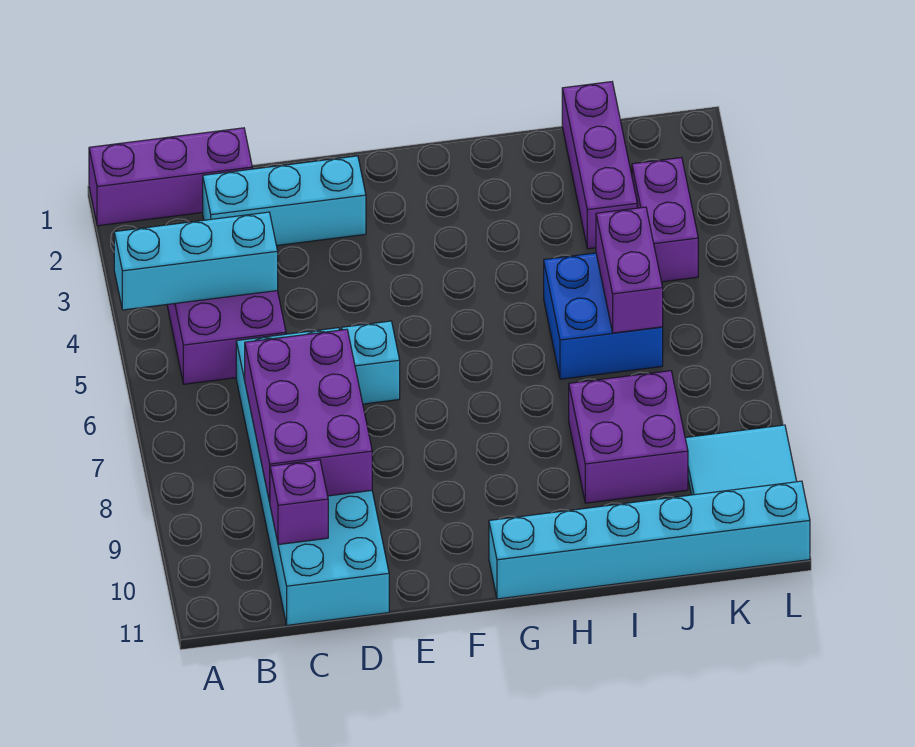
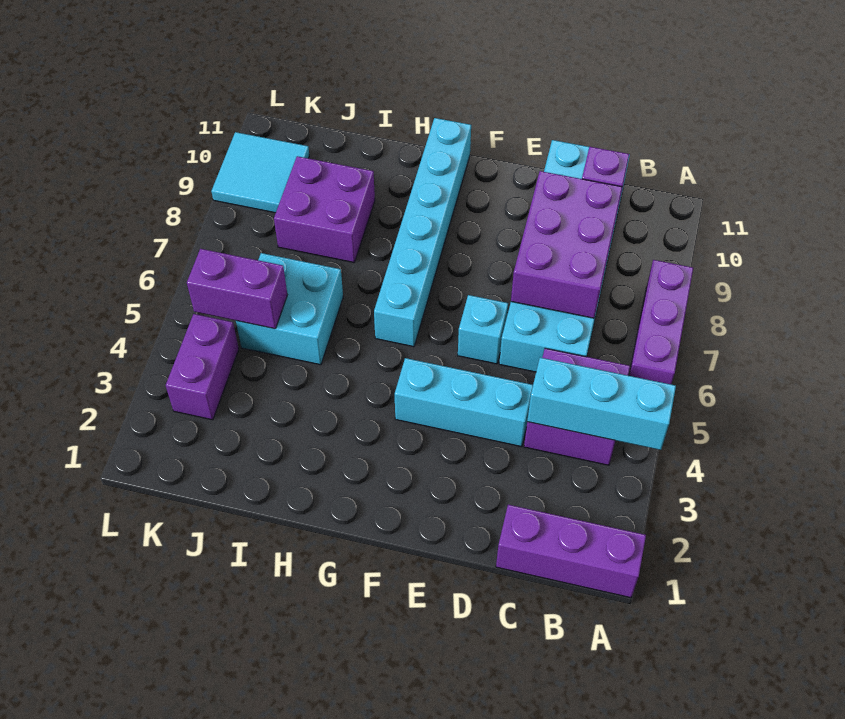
cyan 1x3 brick [203,156,366,246] -> cyan 1x3 brick moved to [395,358,533,447]
cyan 1x6 brick [489,481,810,599] -> cyan 1x6 brick turned to [374,118,471,347]
blue 2x2 brick [544,253,663,379] -> cyan 2x2 brick [236,253,343,365]
purple 1x3 brick [562,82,637,249] -> purple 1x3 brick moved to [629,260,693,384]
purple 1x2 brick [596,207,663,333] -> purple 1x2 brick turned to [187,249,287,329]

